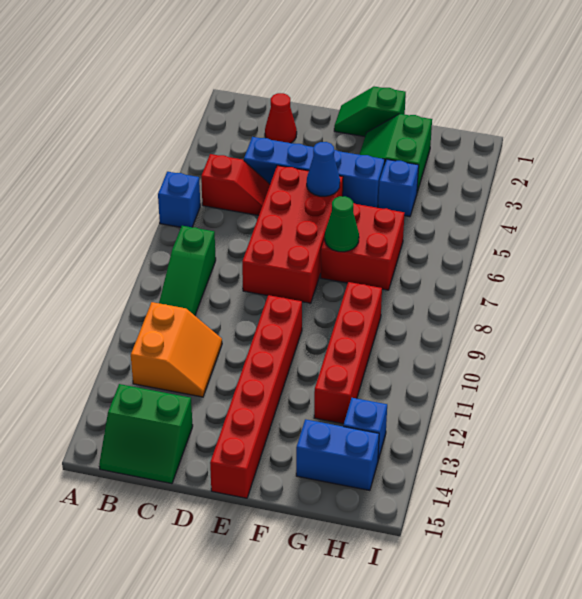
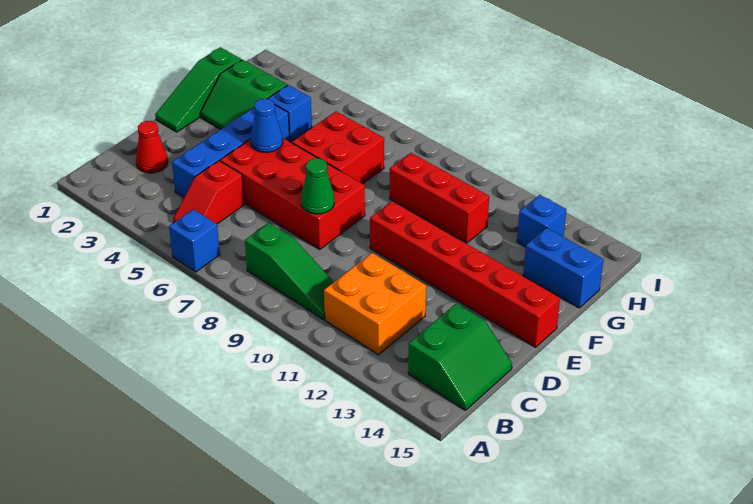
red 1x2 slope [201,154,270,215] -> red 1x2 slope turned to [173,161,244,224]
orange 2x2 slope [131,302,222,397] -> orange 2x2 brick [324,253,426,355]
green 1x2 slope [334,87,406,137] -> green 1x3 slope [155,47,242,132]
green 1x1 cone [325,196,359,252] -> green 1x1 cone moved to [301,158,334,214]
red 1x4 brick [314,282,382,424] -> red 1x3 brick [390,153,489,243]
blue 1x2 brick [296,419,379,490] -> blue 1x2 brick turned to [523,228,604,308]

